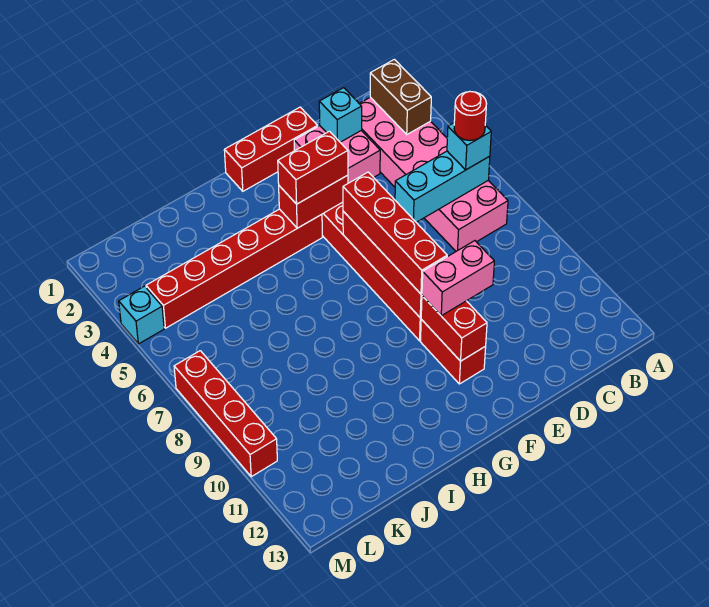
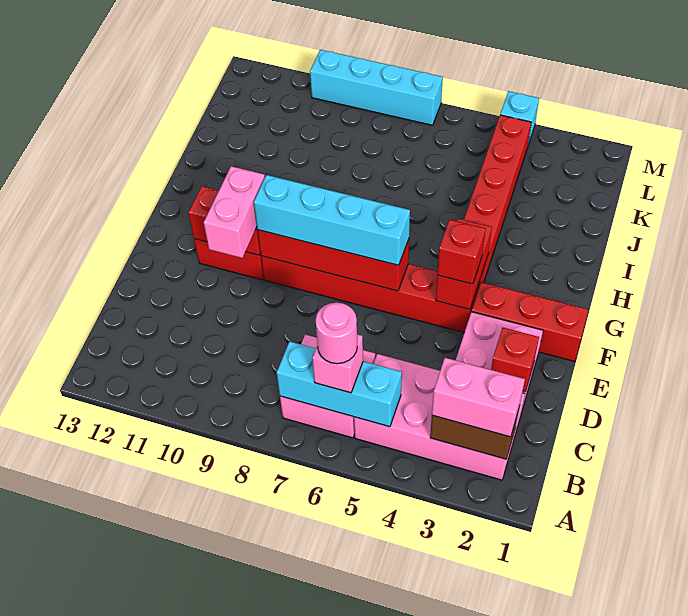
none -> pink 1x2 brick [432,358,525,437]
cyan 1x3 brick [395,151,490,222] -> cyan 1x3 brick turned to [277,341,402,427]
cyan 1x1 brick [447,123,491,170] -> pink 1x1 brick [312,334,363,393]
red 1x1 round brick [454,92,487,140] -> pink 1x1 round brick [316,303,357,364]
cyan 1x1 brick [319,88,362,142] -> red 1x1 brick [491,328,539,392]
red 1x3 brick [224,107,318,191] -> red 1x3 brick turned to [472,282,588,361]
red 1x2 brick [278,131,348,204] -> red 1x1 brick [437,220,485,284]
red 1x4 brick [343,172,447,294] -> cyan 1x4 brick [254,175,410,265]
red 1x4 brick [174,351,277,477] -> cyan 1x4 brick [310,50,443,125]

